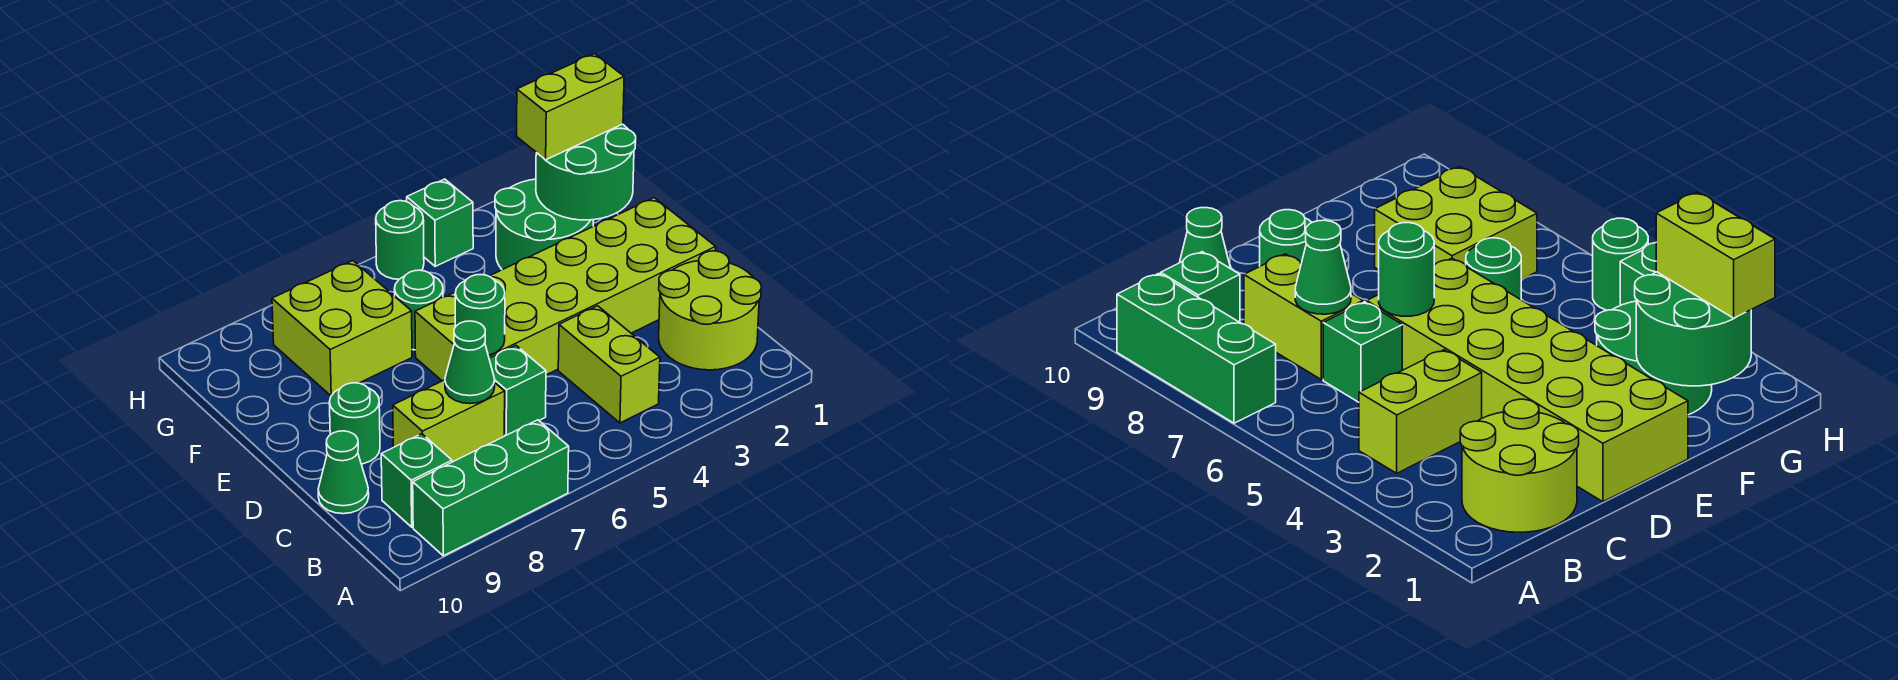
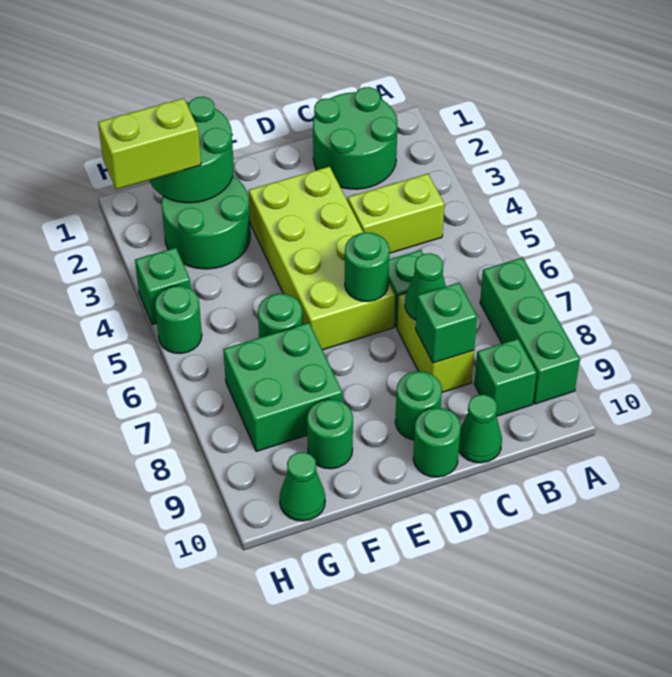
lime 2x2 round brick [659,251,761,370] -> green 2x2 round brick [313,87,397,189]
none -> green 1x1 brick [416,283,477,363]
lime 2x6 brick [415,198,716,381] -> lime 2x4 brick [249,167,395,350]
none -> green 1x1 round brick [413,408,461,477]
lime 2x2 brick [272,261,412,396] -> green 2x2 brick [223,323,342,451]
none -> green 1x1 round brick [307,399,353,469]
lime 1x2 brick [517,54,624,160] -> lime 1x2 brick turned to [98,98,201,189]
none -> green 1x1 cone [279,452,325,521]

